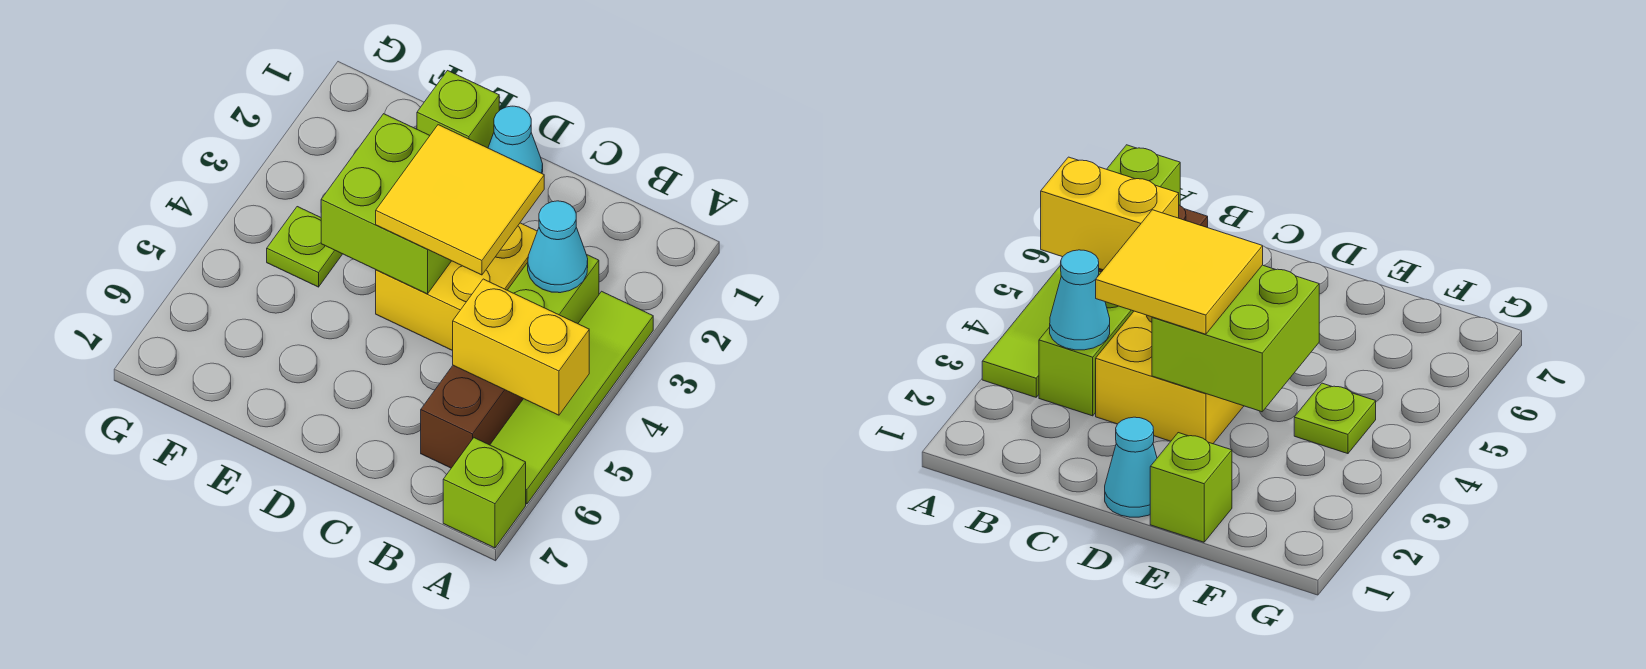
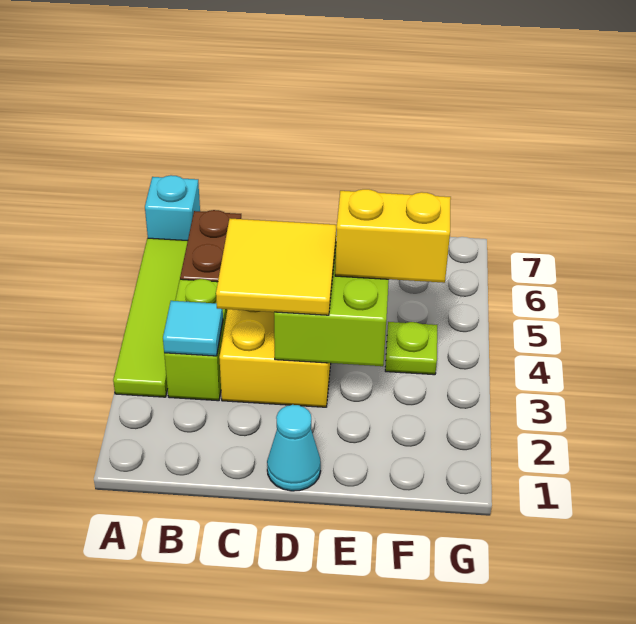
yellow 1x2 brick [453,279,589,415] -> yellow 1x2 brick moved to [335,189,451,283]
lime 1x1 brick [443,438,526,548] -> cyan 1x1 brick [145,175,200,241]
cyan 1x1 cone [528,201,588,293] -> cyan 1x1 tile [163,301,223,356]
lime 1x1 brick [417,71,499,148] -> none

